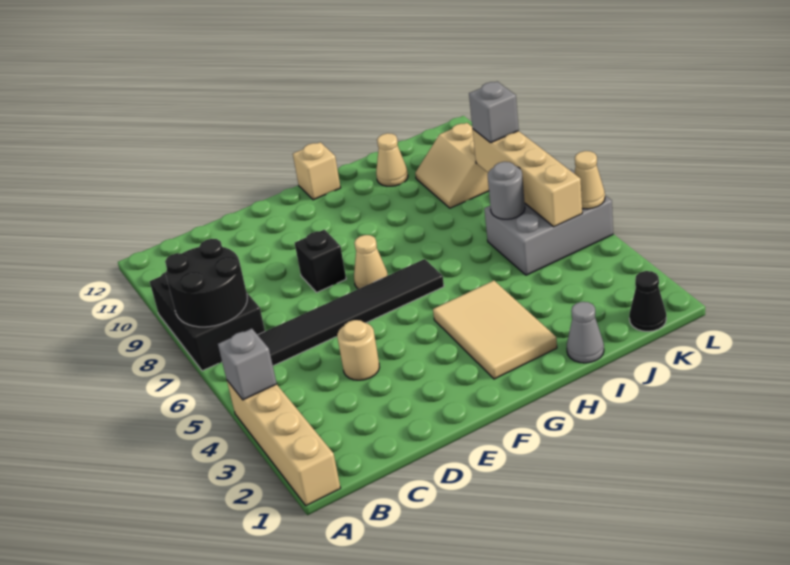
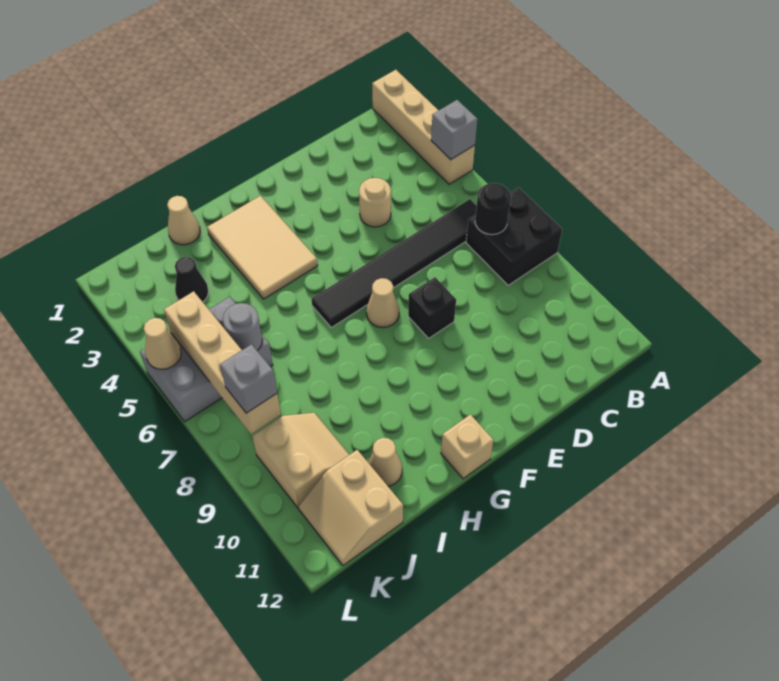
black 2x3 brick [150,272,265,371] -> black 2x2 brick [466,187,562,285]
black 2x2 round brick [165,239,247,327] -> black 1x1 round brick [475,183,511,235]
grey 1x1 cone [567,302,604,363] -> tan 1x1 cone [167,196,200,245]
none -> tan 2x2 slope [299,450,403,565]
black 1x1 cone [629,271,666,331] -> black 1x1 cone moved to [175,257,208,302]

